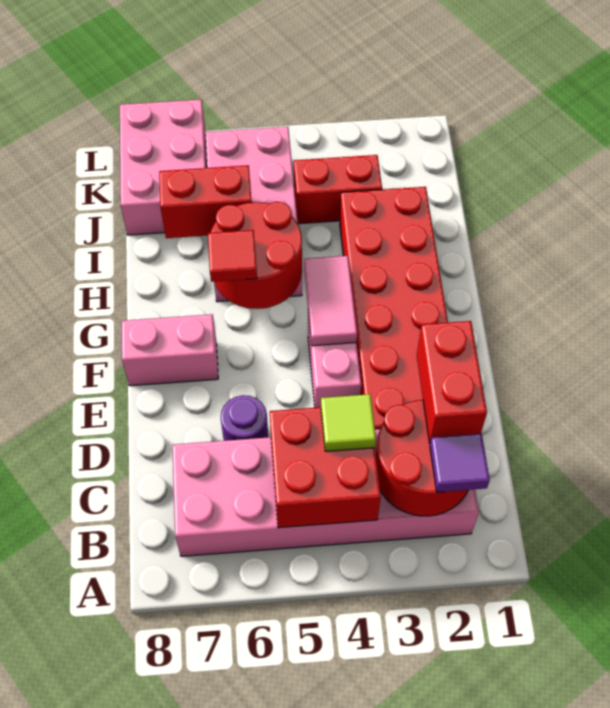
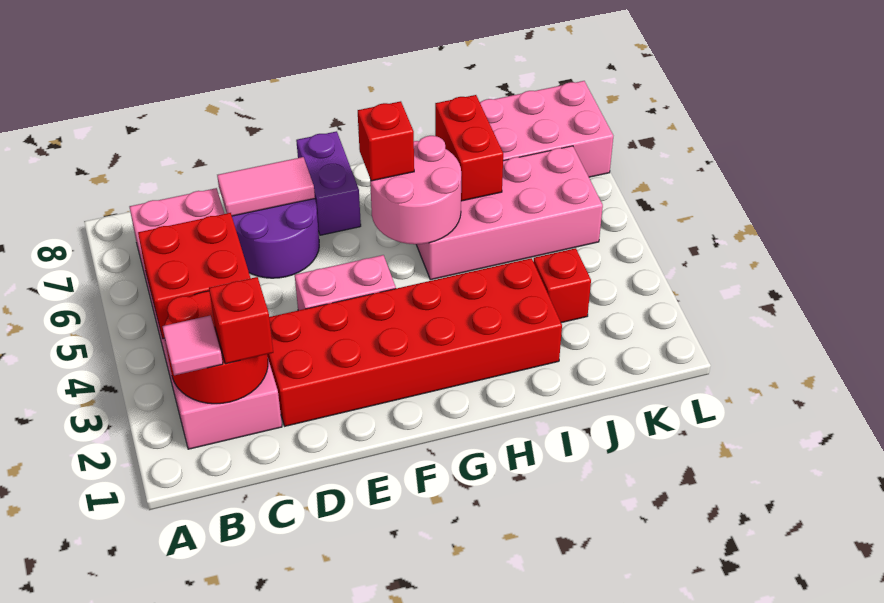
purple 1x1 tile [430,434,490,492] -> pink 1x1 tile [162,316,223,375]
red 1x2 brick [417,321,487,443] -> red 1x1 brick [209,277,273,364]
lime 1x1 tile [321,394,376,451] -> none
purple 1x1 round brick [221,395,268,441] -> purple 2x2 round brick [232,199,319,278]
pink 1x2 tile [304,256,357,346] -> pink 1x2 tile moved to [217,157,315,216]
pink 1x2 brick [122,314,218,386] -> purple 1x2 brick [296,131,361,235]
red 2x2 round brick [210,202,302,309] -> pink 2x2 round brick [370,136,461,244]
red 1x1 tile [208,230,257,282] -> red 1x1 brick [358,101,414,181]
red 1x2 brick [294,155,382,224] -> red 1x1 brick [534,248,591,323]

